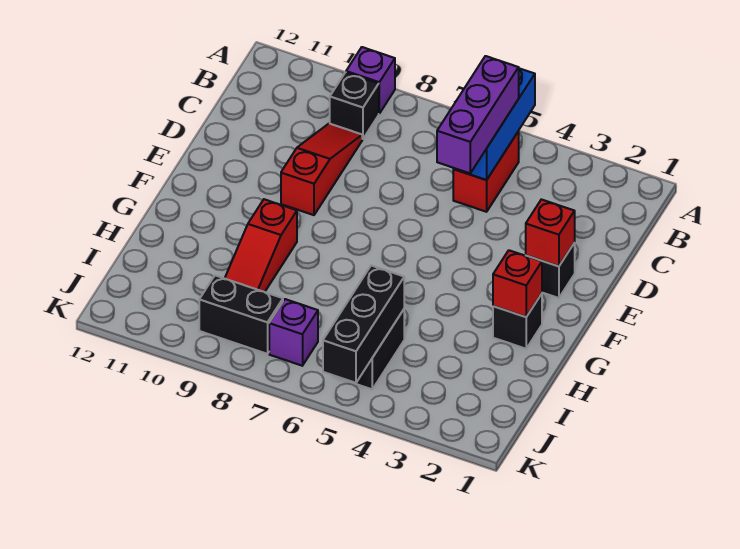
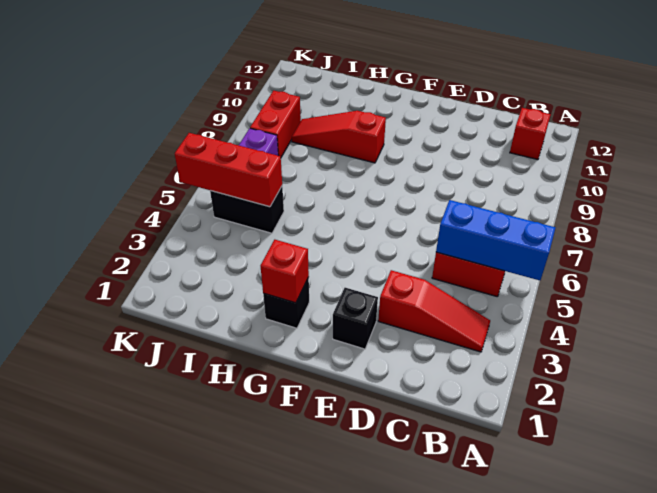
purple 1x1 brick [346,47,395,113] -> none
purple 1x3 brick [437,56,519,173] -> none
black 1x1 brick [330,72,379,139] -> none
red 1x3 slope [281,123,362,215] -> red 1x3 slope moved to [378,270,490,352]
red 1x1 brick [526,199,575,266] -> red 1x1 brick moved to [510,108,551,160]
black 1x3 brick [323,265,404,383] -> red 1x3 brick [175,133,282,207]
black 1x2 brick [199,275,283,354] -> red 1x2 brick [250,91,301,157]

